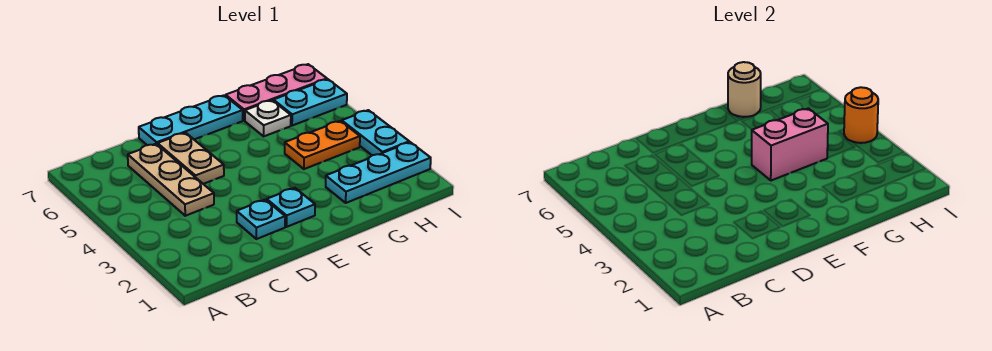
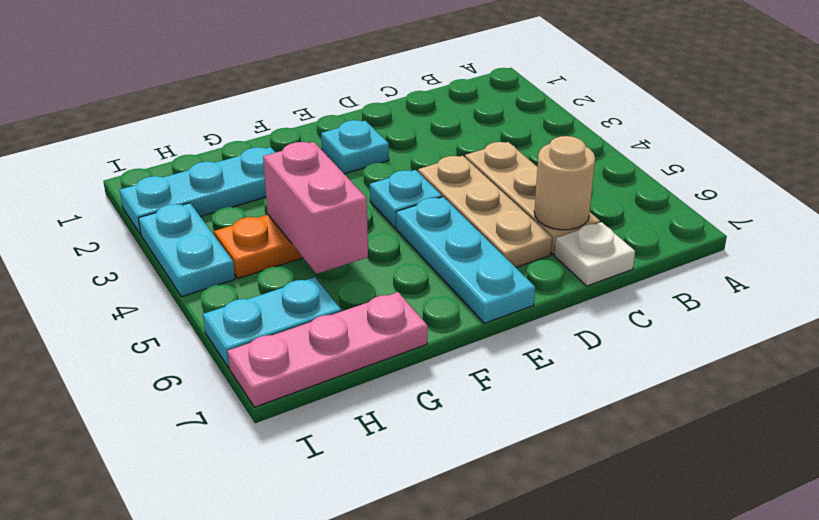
cyan 1x1 plate [237,200,285,239] -> cyan 1x1 plate moved to [370,170,442,228]
tan 1x2 plate [158,133,224,184] -> tan 1x3 plate [418,156,552,267]
cyan 1x3 plate [139,95,243,145] -> cyan 1x3 plate turned to [396,197,535,323]
pink 1x2 brick [752,108,828,180] -> pink 1x2 brick turned to [263,142,368,274]
white 1x1 plate [245,100,291,136] -> white 1x1 plate moved to [554,222,635,286]
tan 1x1 round brick [728,62,761,117] -> tan 1x1 round brick moved to [534,136,595,230]
orange 1x1 round brick [844,87,878,143] -> none

